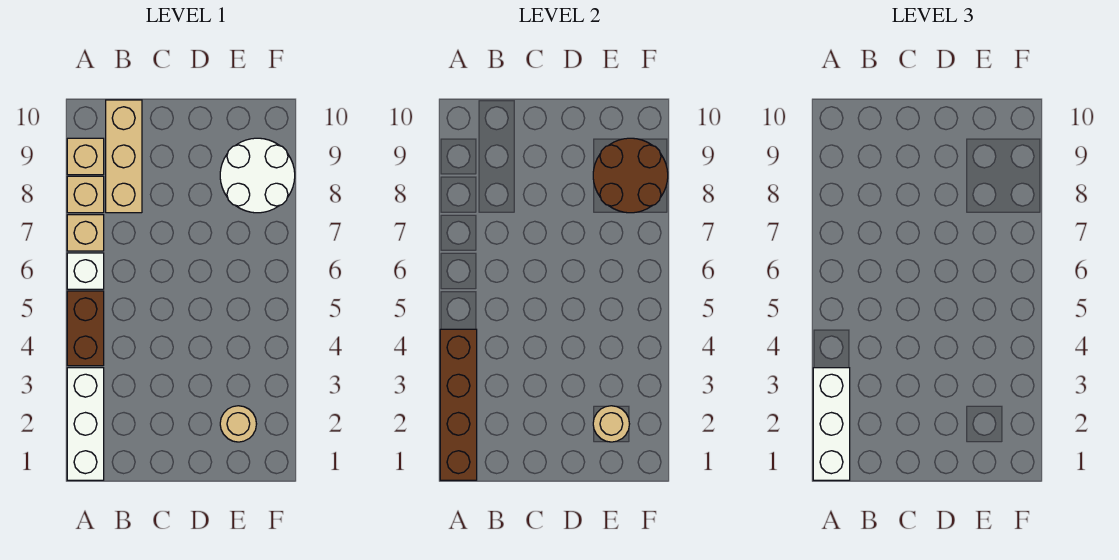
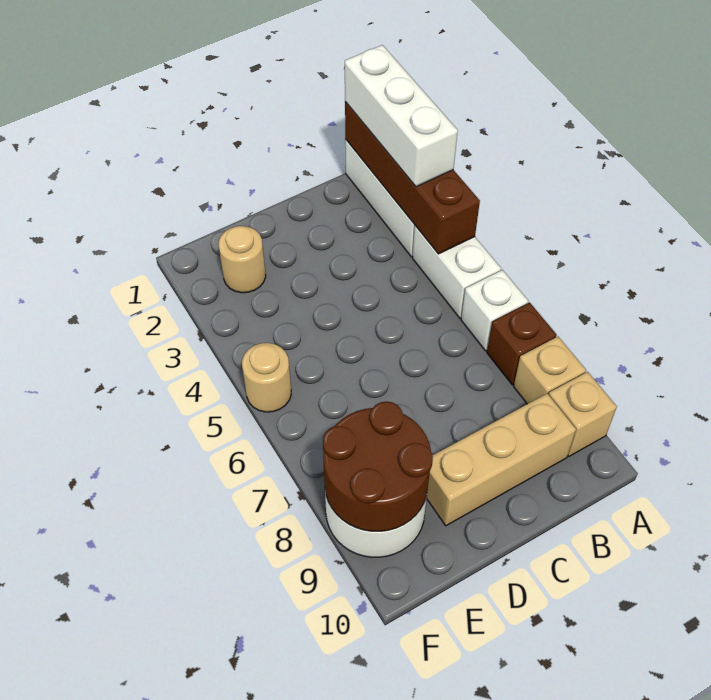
brown 1x2 brick [67,291,104,366] -> white 1x2 brick [413,226,501,318]
tan 1x1 brick [67,215,104,251] -> brown 1x1 brick [487,302,557,385]
tan 1x3 brick [106,100,142,213] -> tan 1x3 brick turned to [427,393,576,526]
tan 1x1 round brick [593,406,629,442] -> tan 1x1 round brick moved to [242,343,291,412]

